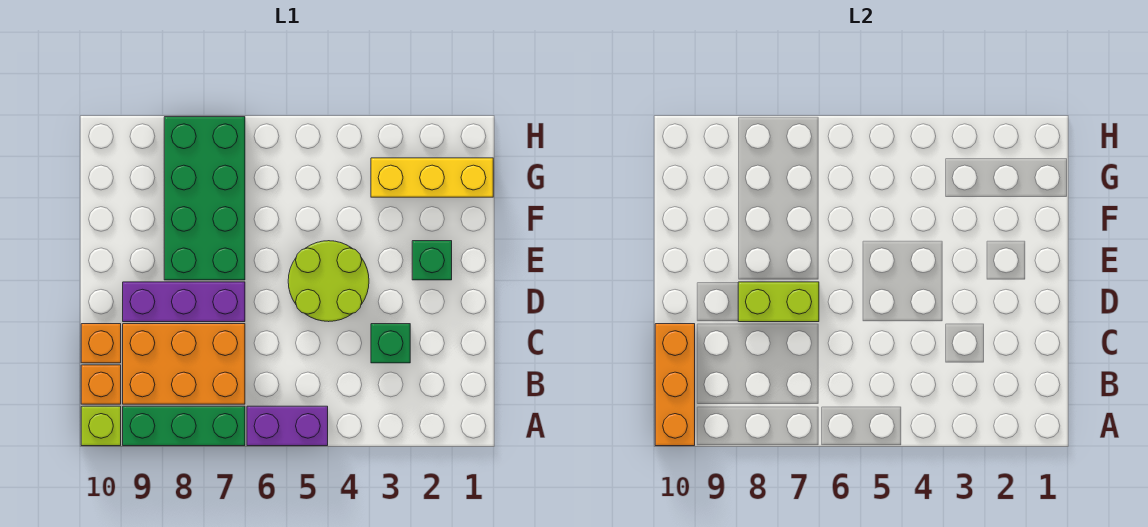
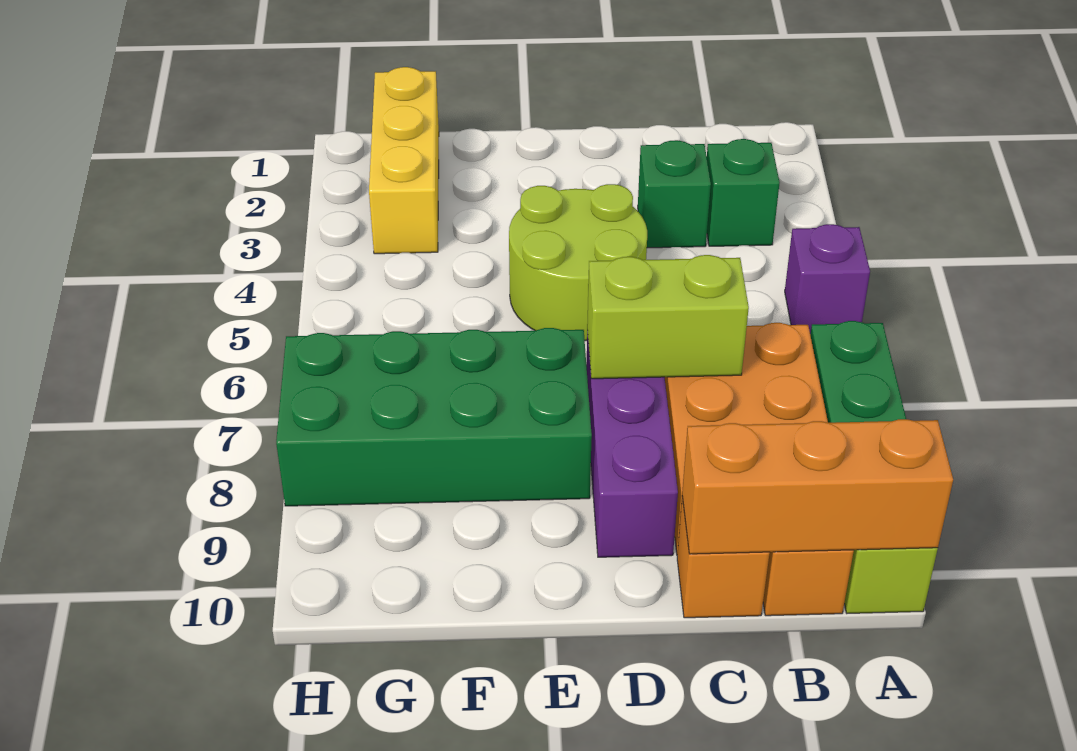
purple 1x2 brick [247,406,328,446] -> purple 1x1 brick [785,224,870,334]
lime 1x2 brick [738,282,819,322] -> lime 1x2 brick turned to [587,255,749,379]
green 1x1 brick [412,241,452,280] -> green 1x1 brick moved to [707,139,780,246]

